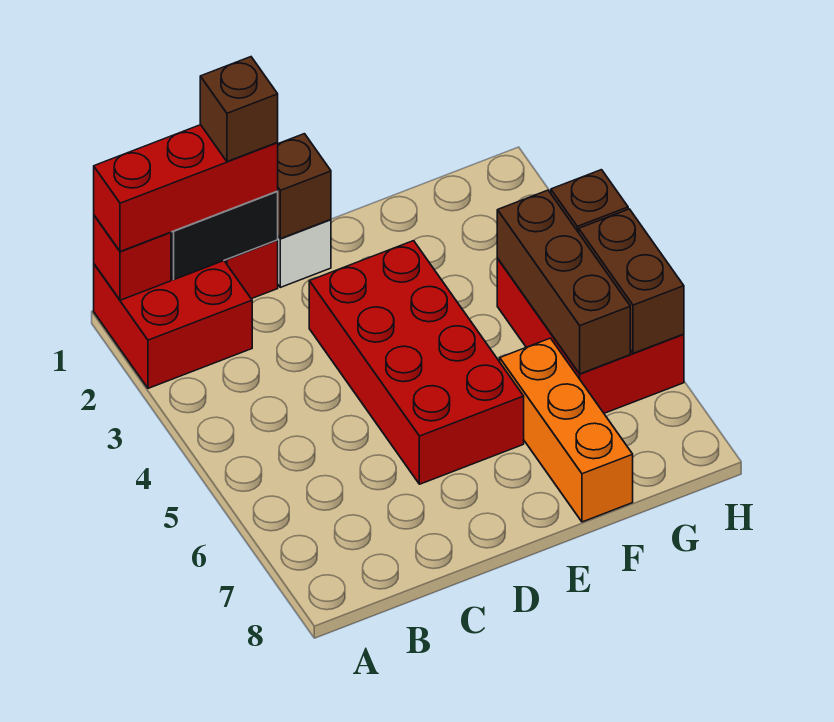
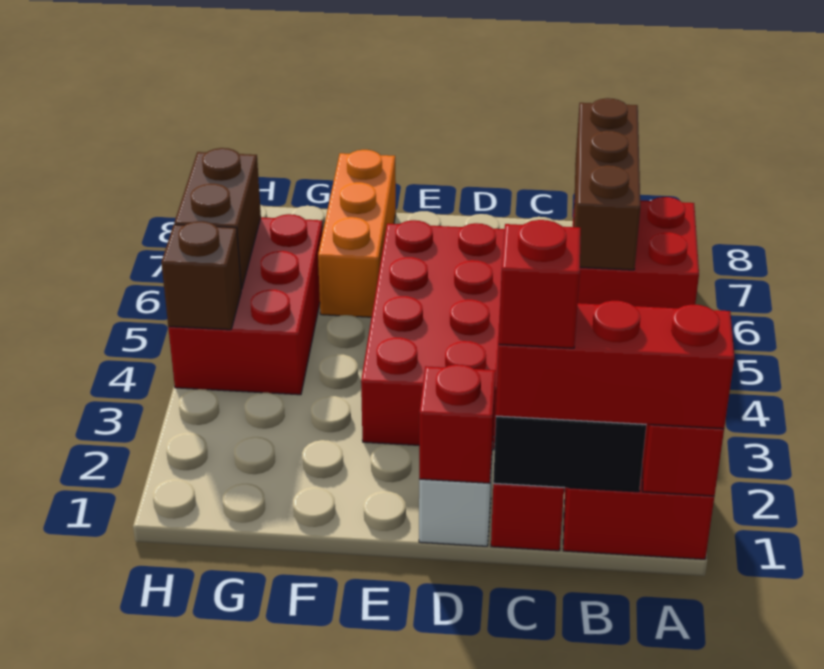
none -> red 2x2 brick [573,197,699,308]
brown 1x1 brick [200,57,278,162] -> red 1x1 brick [499,220,581,348]
brown 1x1 brick [277,134,331,239] -> red 1x1 brick [419,364,496,483]
brown 1x3 brick [497,190,630,374] -> brown 1x3 brick moved to [574,98,640,270]

